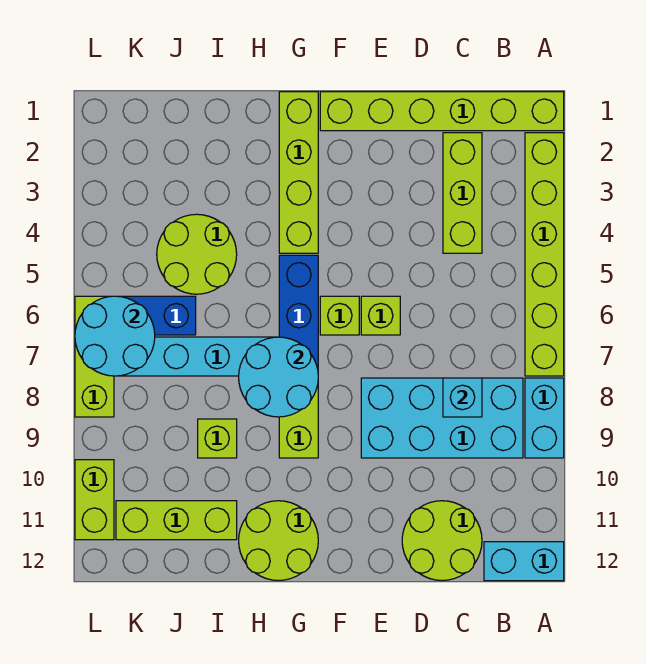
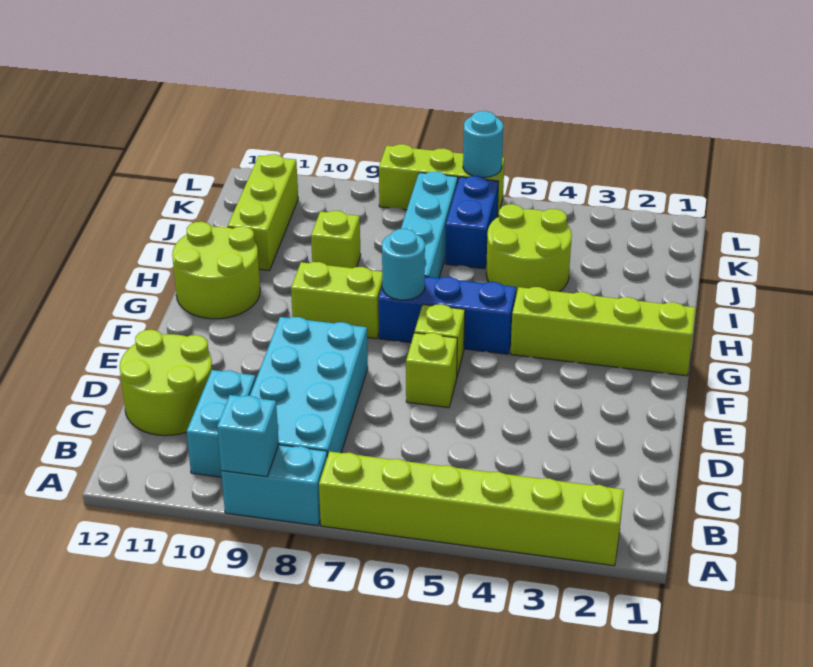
lime 1x6 brick [320,92,564,131] -> none
cyan 1x2 brick [484,542,564,581] -> cyan 1x2 brick moved to [187,370,256,477]
lime 1x3 brick [443,133,482,253] -> none
cyan 1x1 brick [443,378,482,417] -> cyan 1x1 brick moved to [217,395,279,477]
cyan 2x2 round brick [239,337,318,417] -> cyan 1x1 round brick [382,229,425,300]
cyan 2x2 round brick [75,296,155,376] -> cyan 1x1 round brick [463,111,503,177]
lime 1x2 brick [75,460,114,540] -> none

